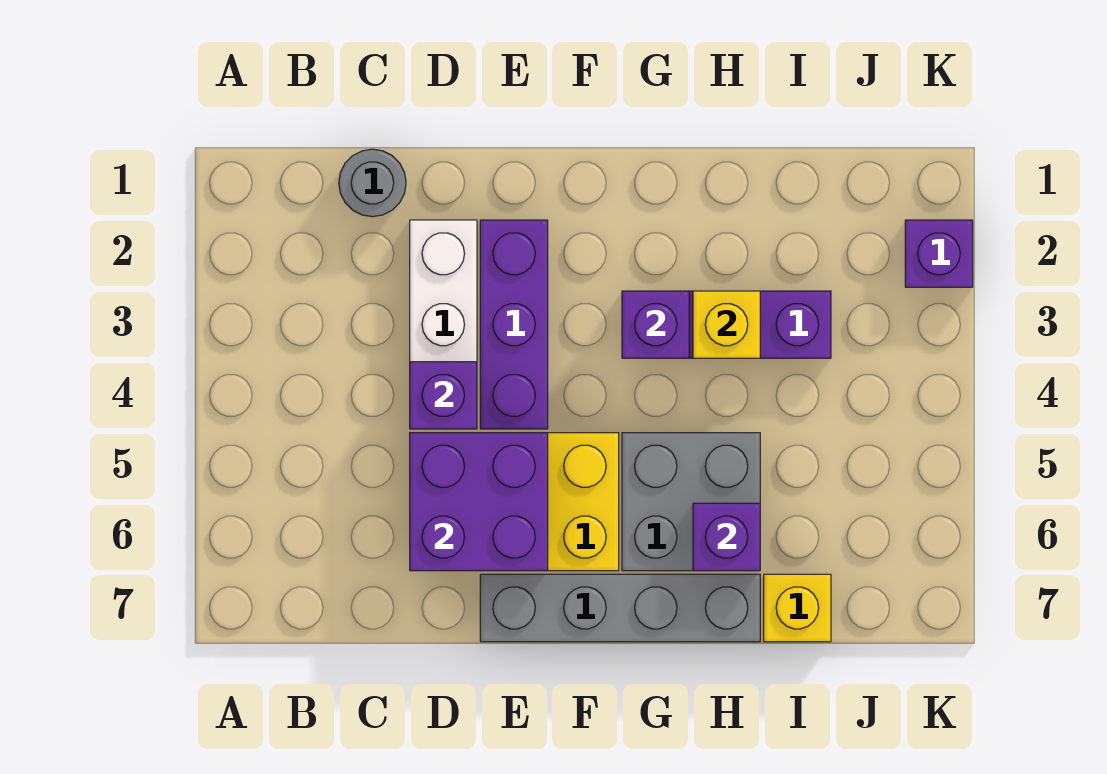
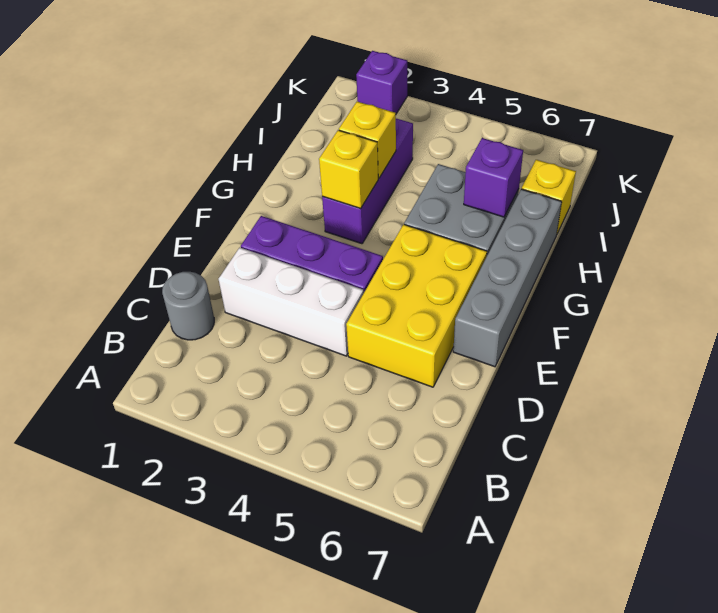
purple 1x1 brick [410,362,477,429] -> none
purple 2x2 brick [410,433,548,571] -> none
purple 1x1 brick [622,291,689,358] -> yellow 1x1 brick [319,130,378,209]

